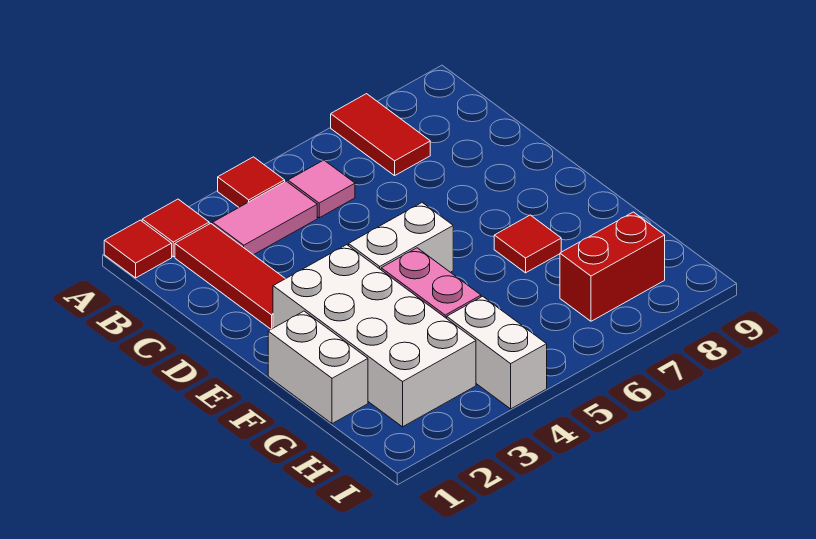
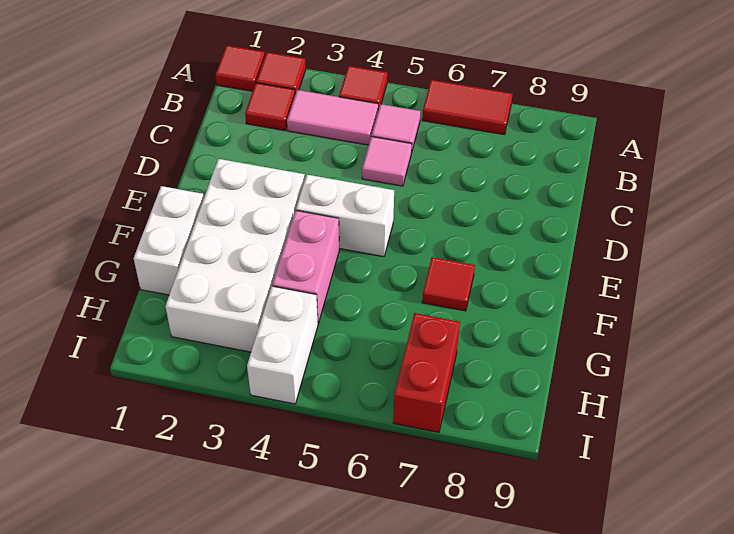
red 1x2 tile [331,94,430,176] -> red 1x2 tile turned to [422,80,513,134]
red 1x3 tile [175,223,285,329] -> red 1x1 tile [245,83,295,131]
none -> pink 1x1 tile [362,136,412,186]
red 1x2 brick [560,212,665,321] -> red 1x2 brick turned to [393,313,460,432]

